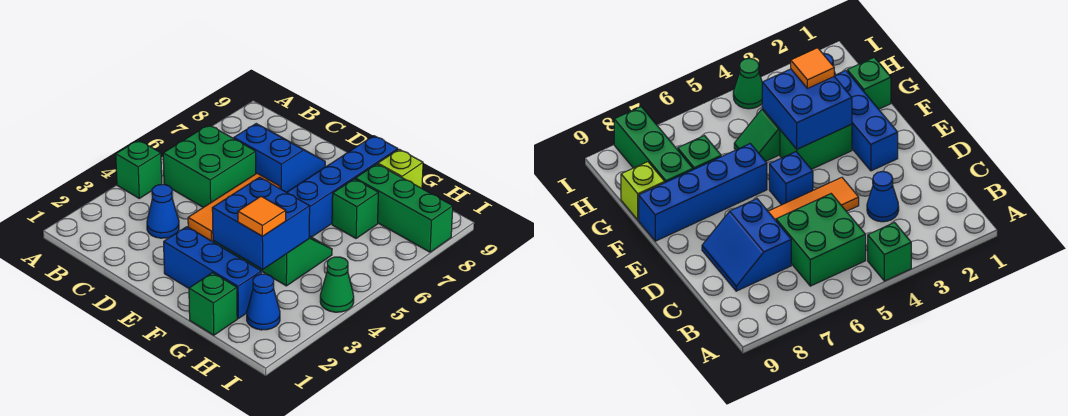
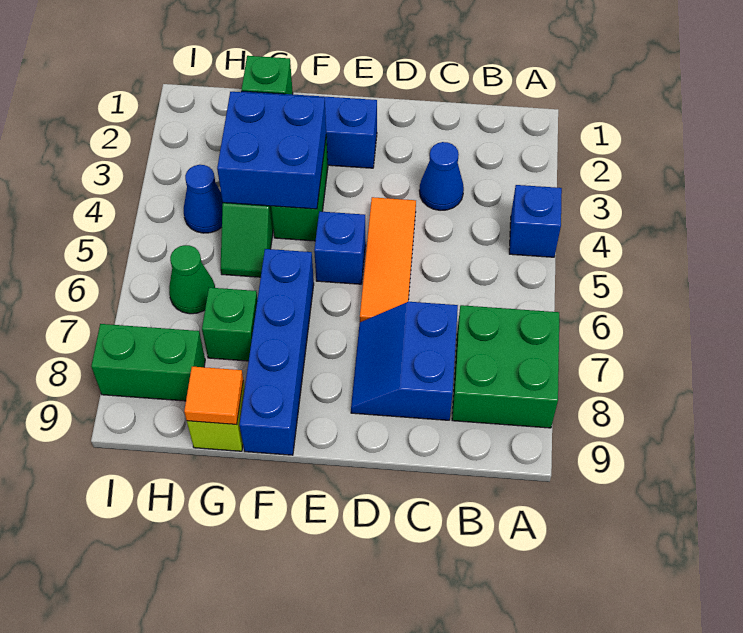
green 1x1 brick [116,140,162,198] -> blue 1x1 brick [509,185,562,257]
green 2x2 brick [163,125,256,207] -> green 2x2 brick moved to [452,305,559,428]
blue 2x2 slope [234,124,325,192] -> blue 2x2 slope turned to [351,302,458,420]
orange 1x1 tile [238,196,286,236] -> orange 1x1 tile moved to [184,367,243,425]
green 1x3 brick [355,164,453,252] -> green 1x2 brick [91,324,205,401]
blue 1x1 cone [247,274,280,330] -> blue 1x1 cone moved to [184,165,223,233]
green 1x1 cone [320,257,354,312] -> green 1x1 cone moved to [169,245,215,314]

